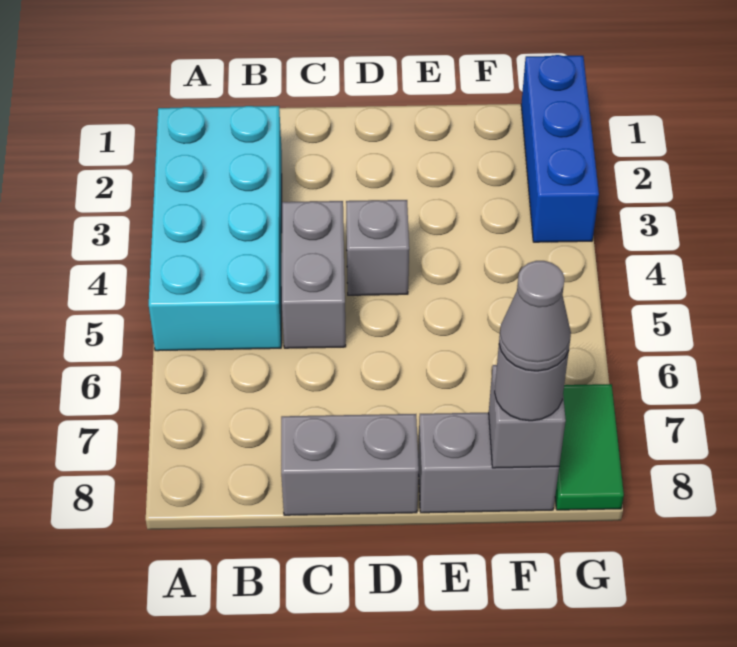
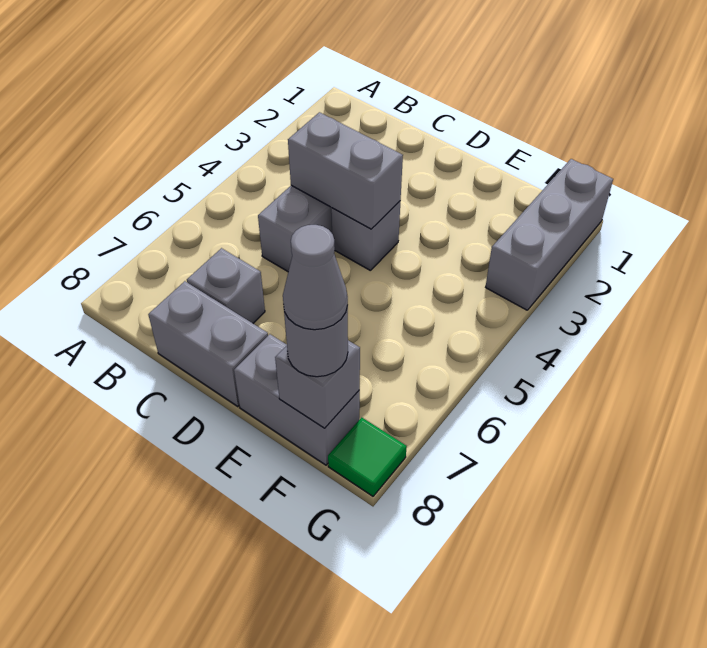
cyan 2x4 brick [149,106,282,351] -> none
none -> grey 1x2 brick [288,112,403,229]
none -> grey 1x1 brick [187,248,265,323]
blue 1x3 brick [521,55,599,242] -> grey 1x3 brick [486,159,613,310]
green 1x2 tile [555,384,624,510] -> green 1x1 tile [328,417,407,496]

